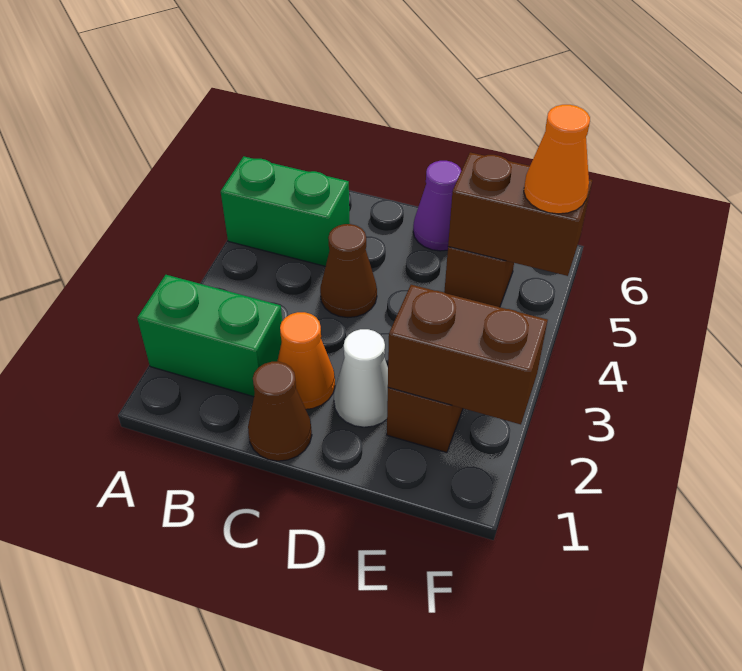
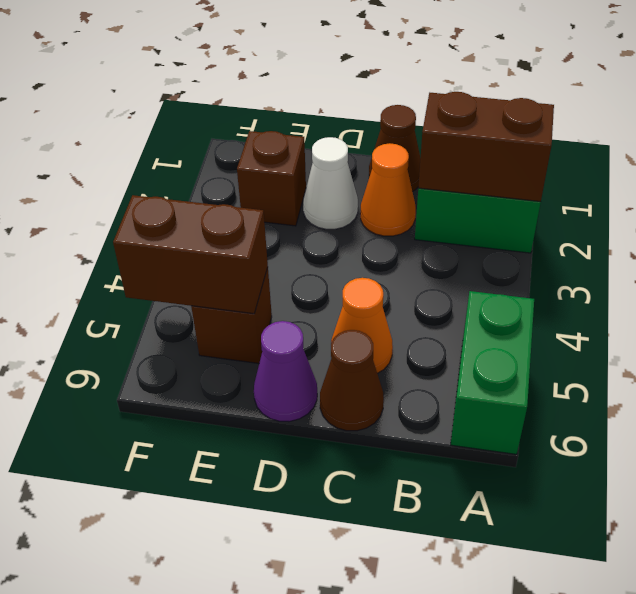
green 1x2 brick [221,156,350,266] -> green 1x2 brick turned to [451,291,534,454]
brown 1x1 cone [320,224,377,318] -> brown 1x1 cone moved to [320,330,384,431]
brown 1x2 brick [388,285,548,424] -> brown 1x2 brick moved to [418,92,554,202]
orange 1x1 cone [524,105,590,214] -> orange 1x1 cone moved to [331,278,393,373]

